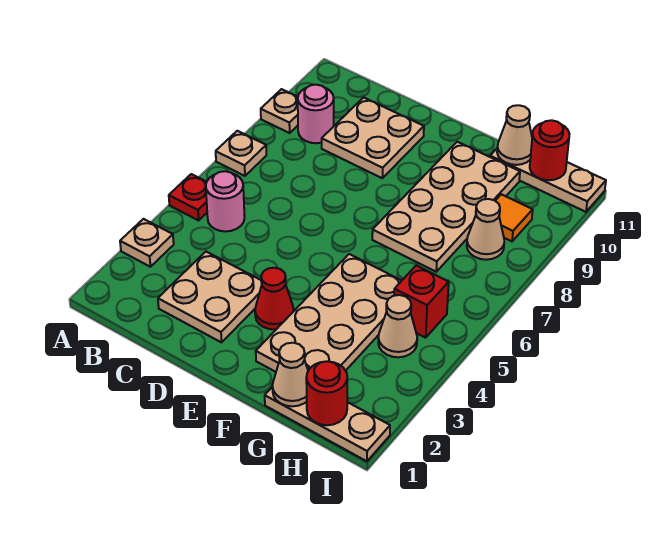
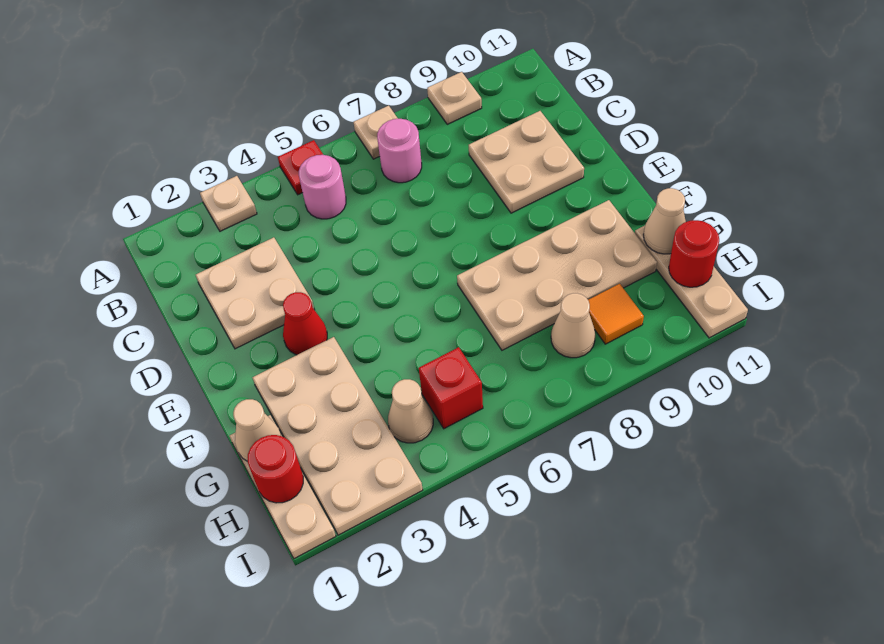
pink 1x1 round brick [298,85,334,143] -> pink 1x1 round brick moved to [377,119,422,183]
tan 2x4 plate [256,254,402,372] -> tan 2x4 plate turned to [252,337,423,535]

